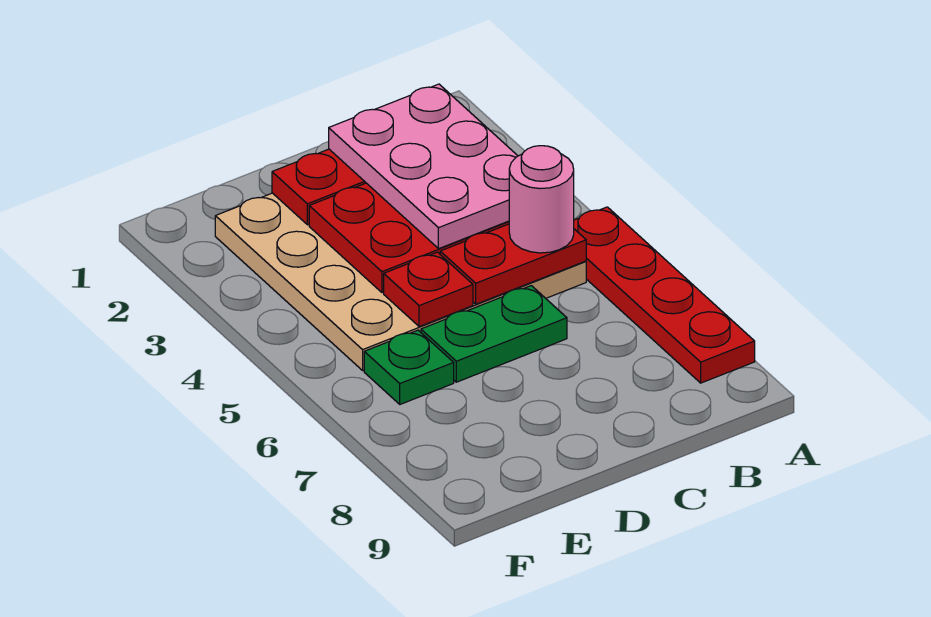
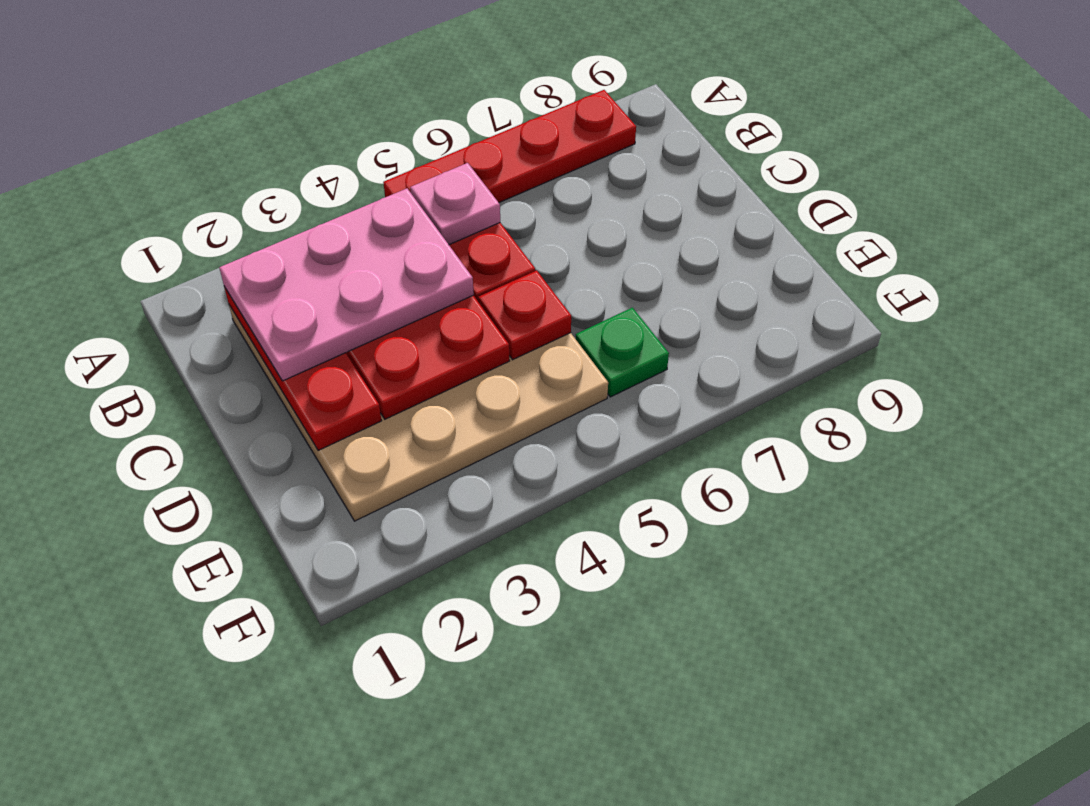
pink 1x1 round brick [509,146,574,253] -> pink 1x1 plate [410,163,500,245]
green 1x2 plate [421,286,567,382] -> none

